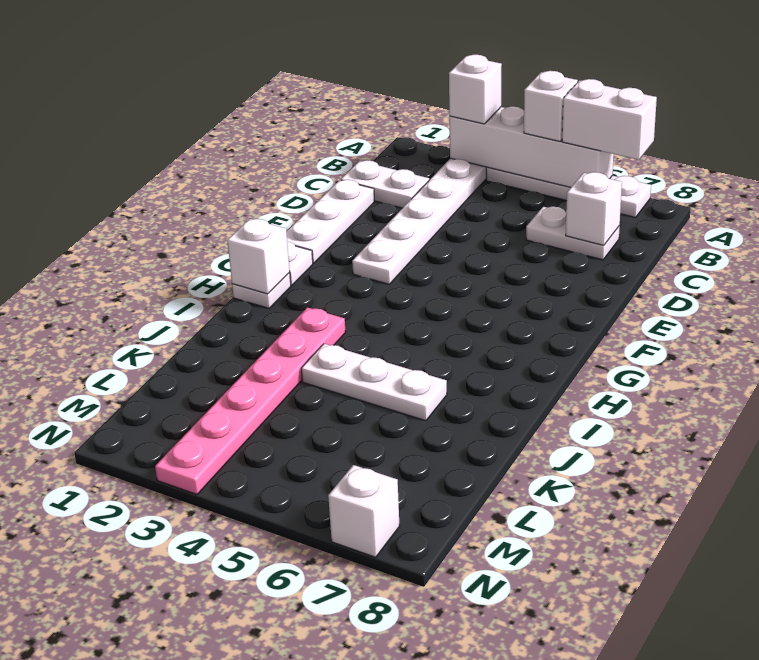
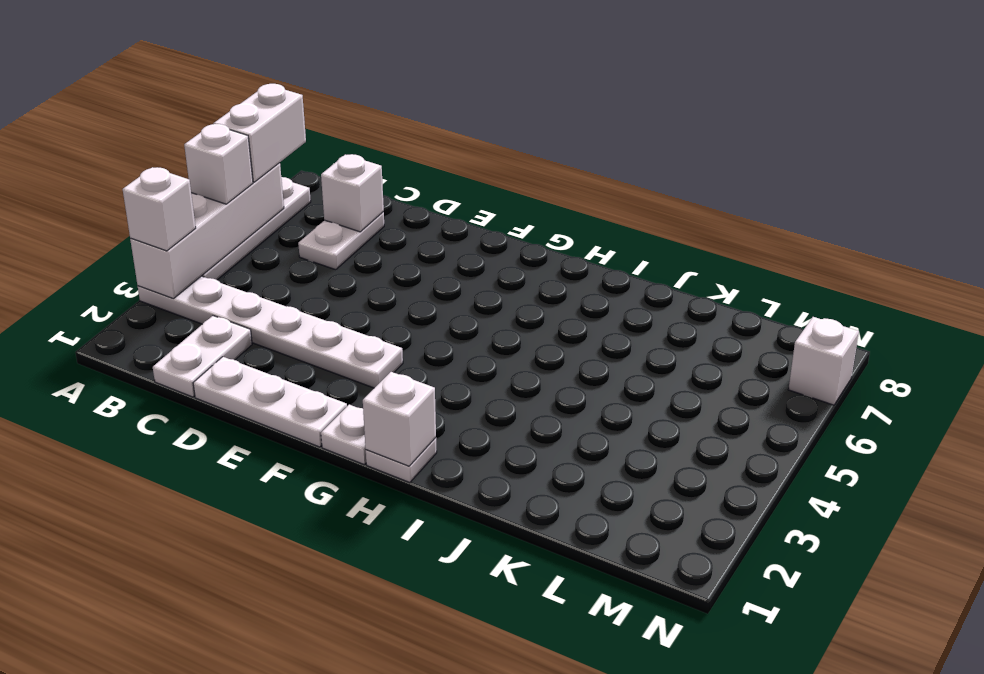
pink 1x6 plate [155,307,346,494] -> none
white 1x3 plate [301,344,447,421] -> none

